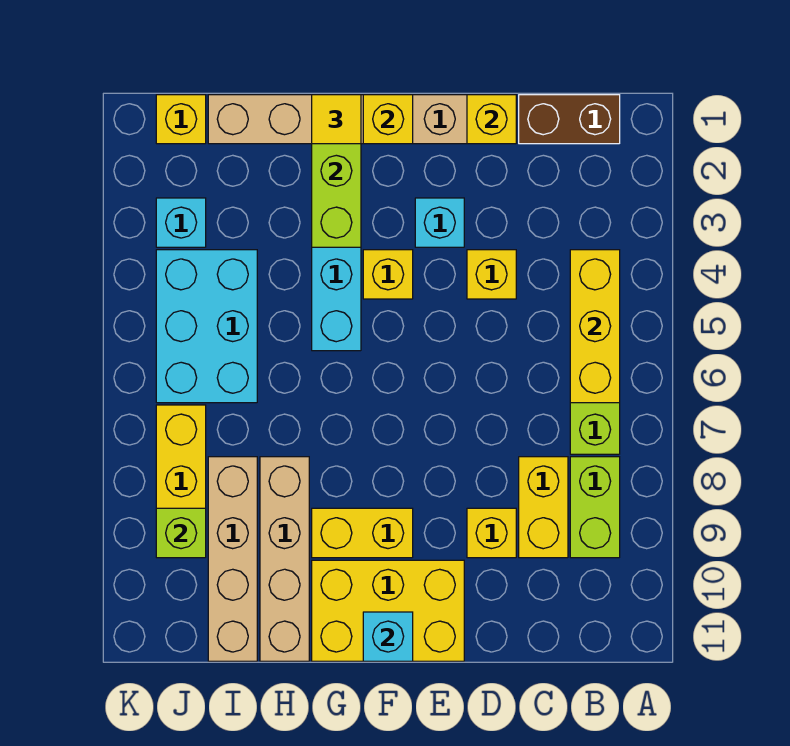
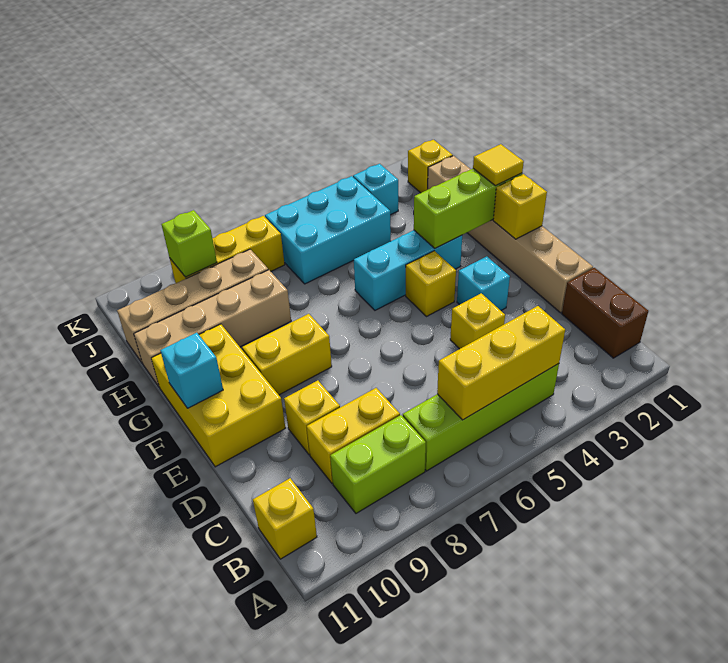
yellow 1x1 brick [467,95,516,144] -> yellow 1x1 brick moved to [253,478,317,559]
yellow 1x2 brick [312,508,413,558] -> yellow 1x2 brick turned to [242,314,332,395]

